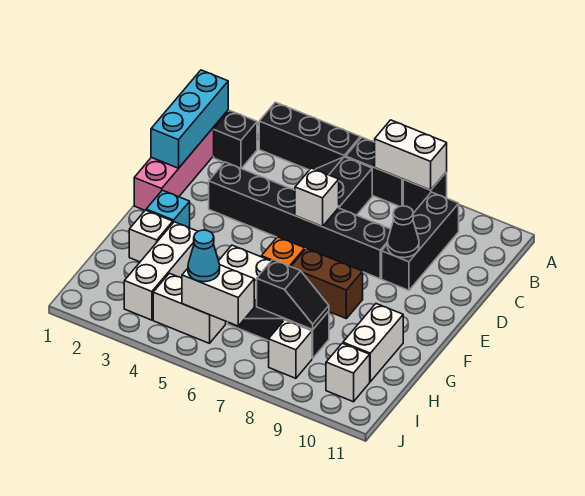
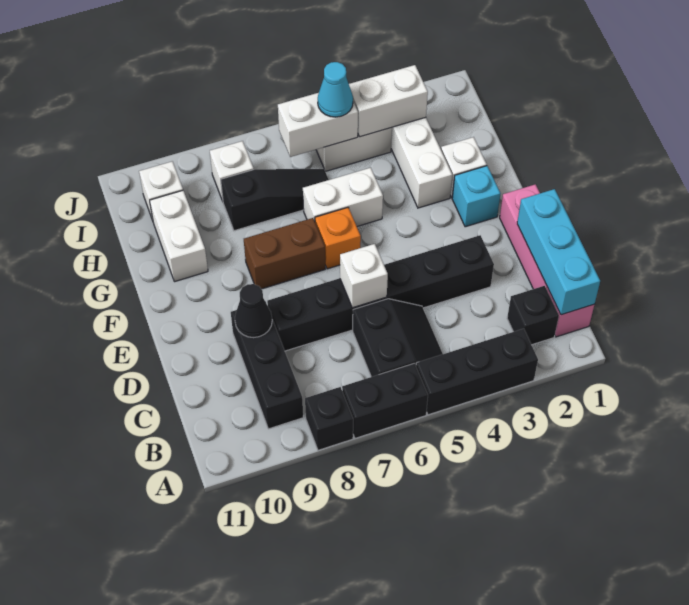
white 1x2 brick [375,120,447,190] -> white 1x2 brick moved to [349,65,428,137]
black 1x2 slope [257,260,329,330] -> none

